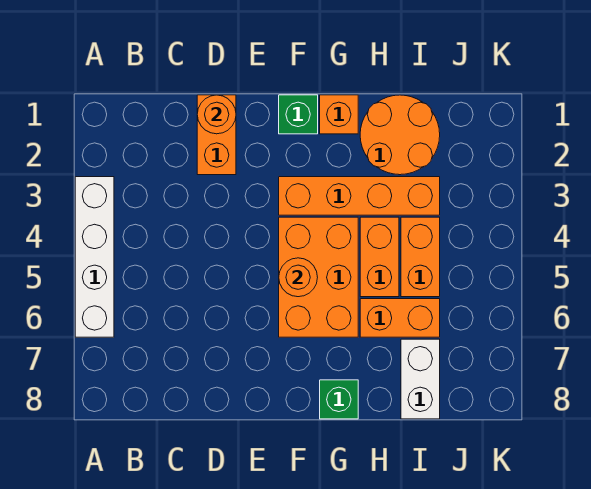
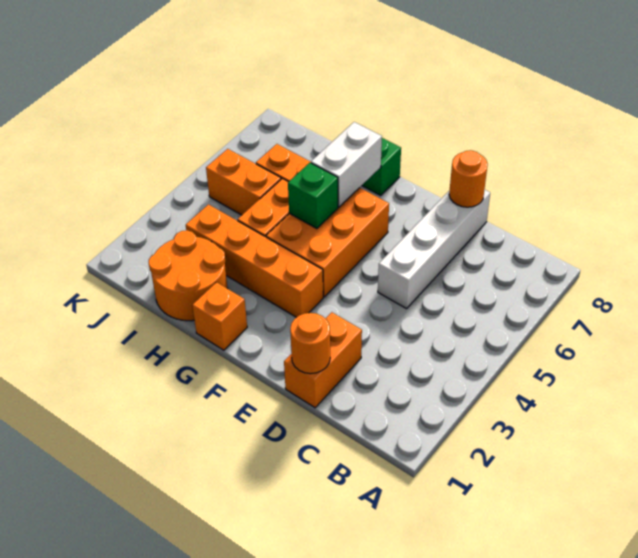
white 1x4 brick [75,177,114,337] -> white 1x4 brick moved to [378,190,490,309]
green 1x1 brick [279,95,318,134] -> green 1x1 brick moved to [288,163,338,229]
orange 1x1 round brick [279,258,318,297] -> orange 1x1 round brick moved to [449,150,488,207]
orange 1x2 brick [401,217,440,297] -> orange 1x2 brick turned to [206,149,281,215]
white 1x2 brick [401,339,440,419] -> white 1x2 brick moved to [311,122,382,207]

